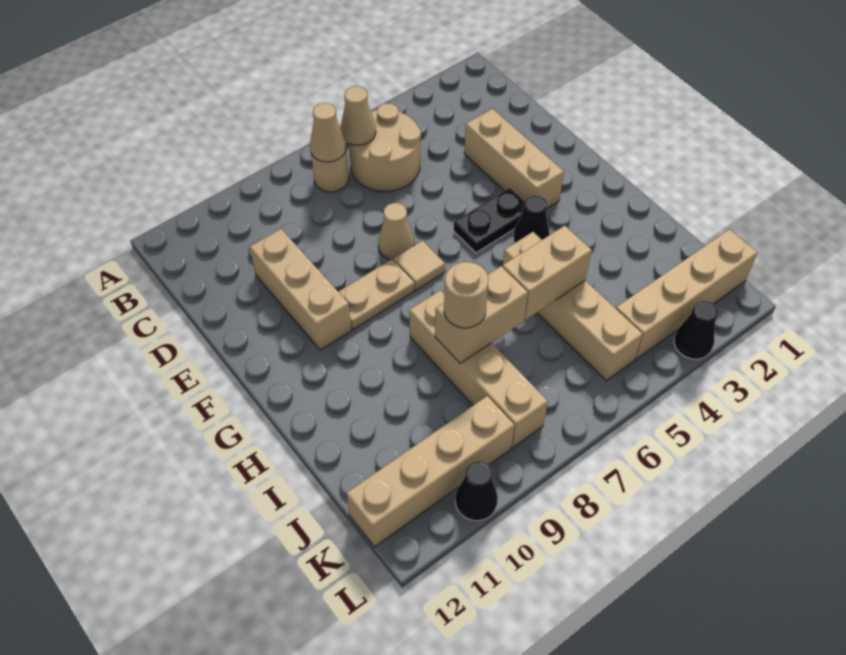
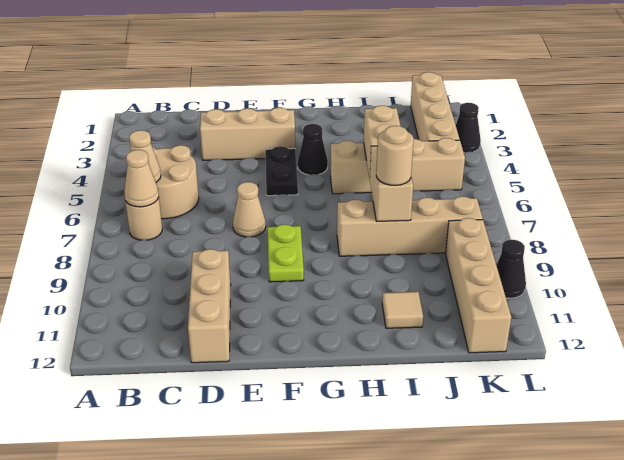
tan 1x3 brick [250,229,351,350] -> tan 1x3 brick turned to [188,249,231,363]
tan 1x1 tile [394,241,445,290] -> tan 1x1 tile moved to [382,292,423,328]
tan 1x2 plate [338,259,415,330] -> lime 1x2 plate [267,224,304,282]

